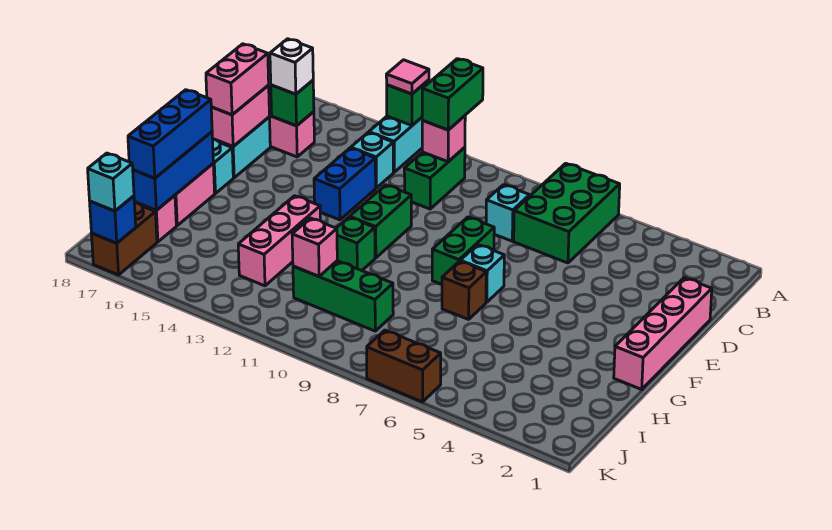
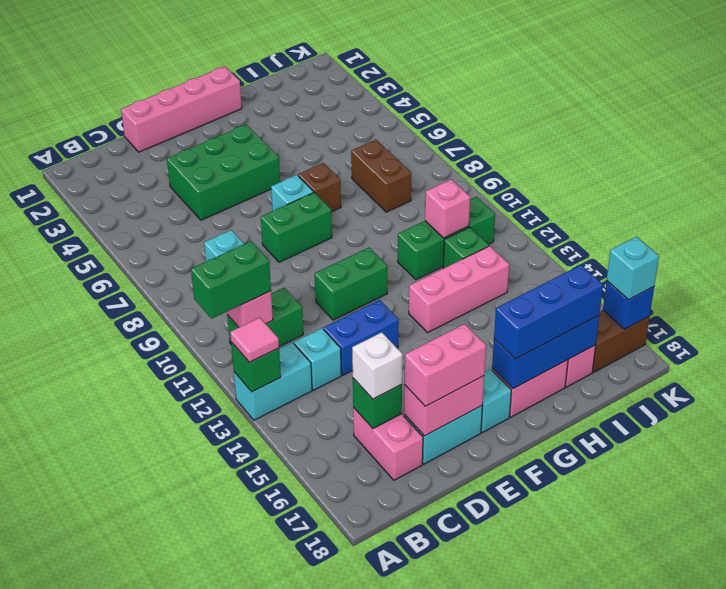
green 2x3 brick [514,163,620,263] -> green 2x3 brick moved to [167,124,280,220]
green 1x1 brick [337,217,375,271] -> green 1x1 brick moved to [443,227,489,268]
green 1x3 brick [293,261,393,331] -> green 1x3 brick turned to [398,197,495,280]
brown 1x2 brick [367,330,441,402] -> brown 1x2 brick moved to [351,140,411,212]

